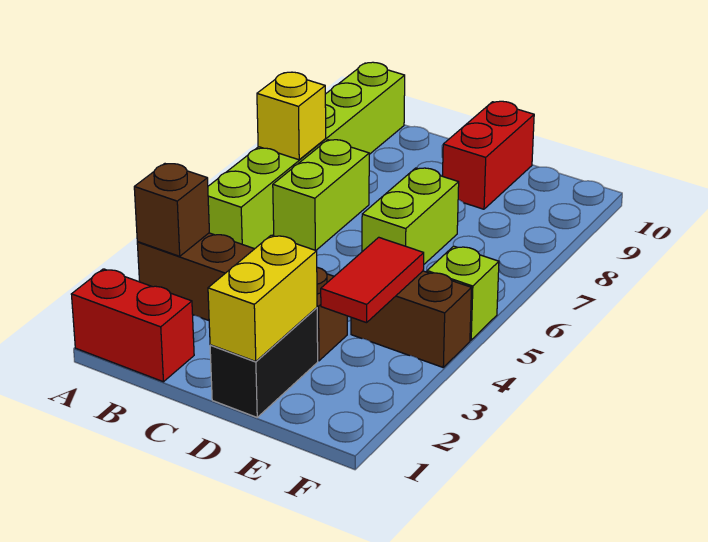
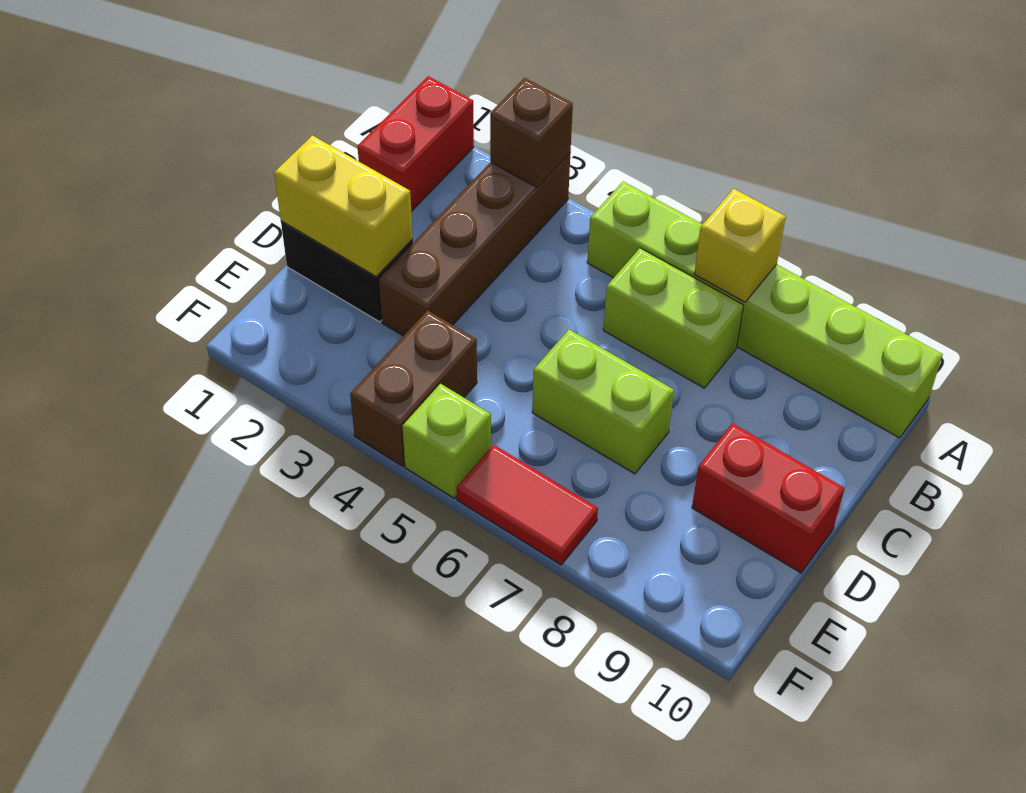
red 1x2 tile [321,237,424,323] -> red 1x2 tile moved to [457,445,598,565]

